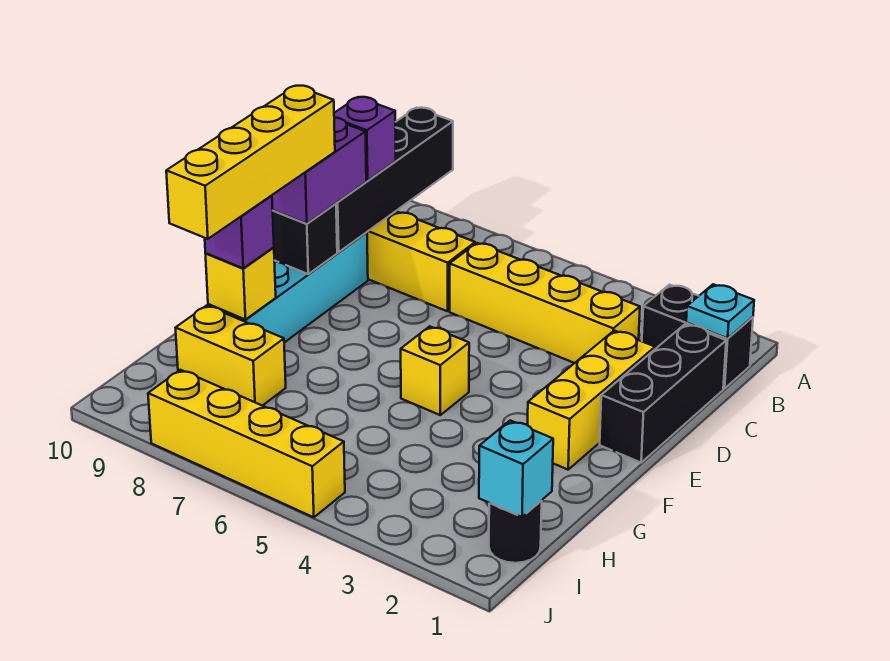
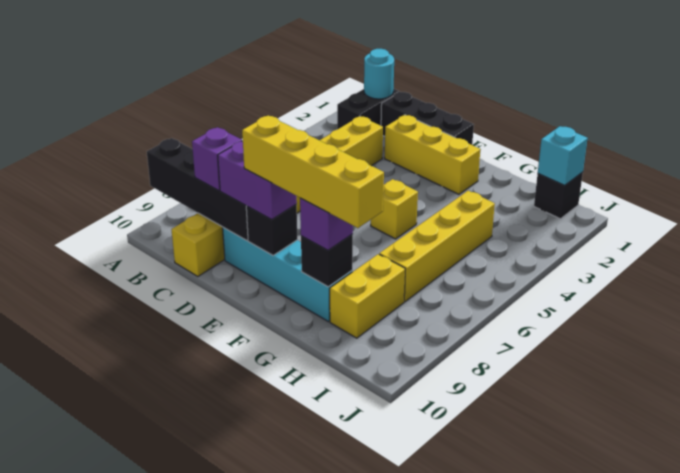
cyan 1x1 plate [686,284,754,338] -> cyan 1x1 round brick [364,49,394,99]
yellow 1x1 brick [206,247,276,320] -> black 1x1 brick [301,234,353,287]
black 1x1 round brick [489,500,542,563] -> black 1x1 brick [534,172,583,219]
yellow 1x4 brick [148,370,345,517] -> yellow 1x4 brick moved to [379,191,495,302]

